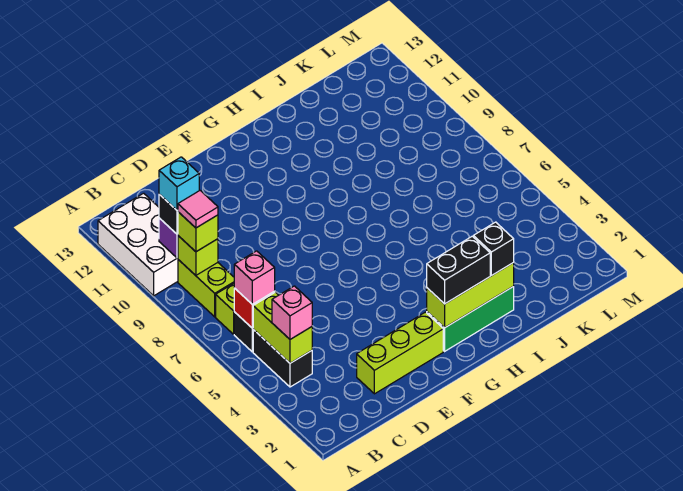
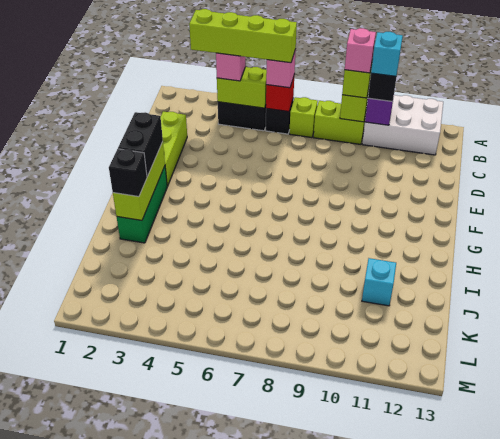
none -> lime 1x4 brick [189,9,297,63]
pink 1x1 tile [178,190,218,228] -> pink 1x1 brick [345,28,376,73]
none -> cyan 1x1 brick [362,258,396,306]

